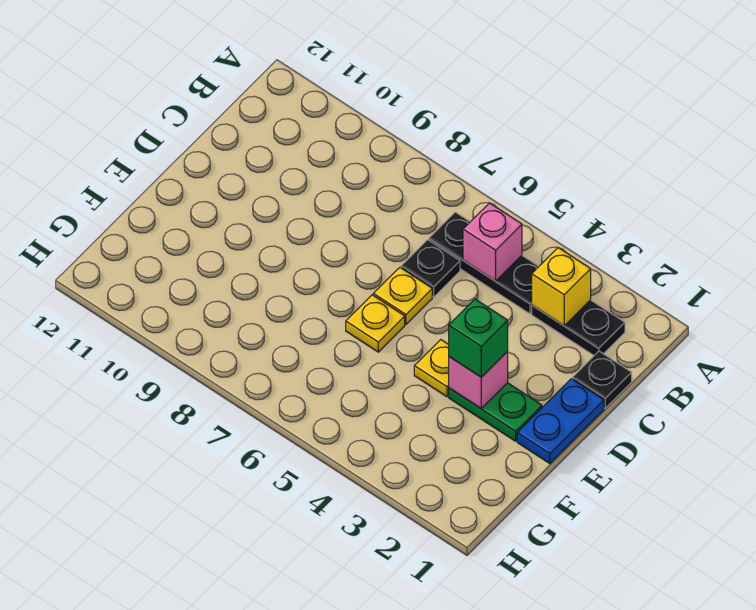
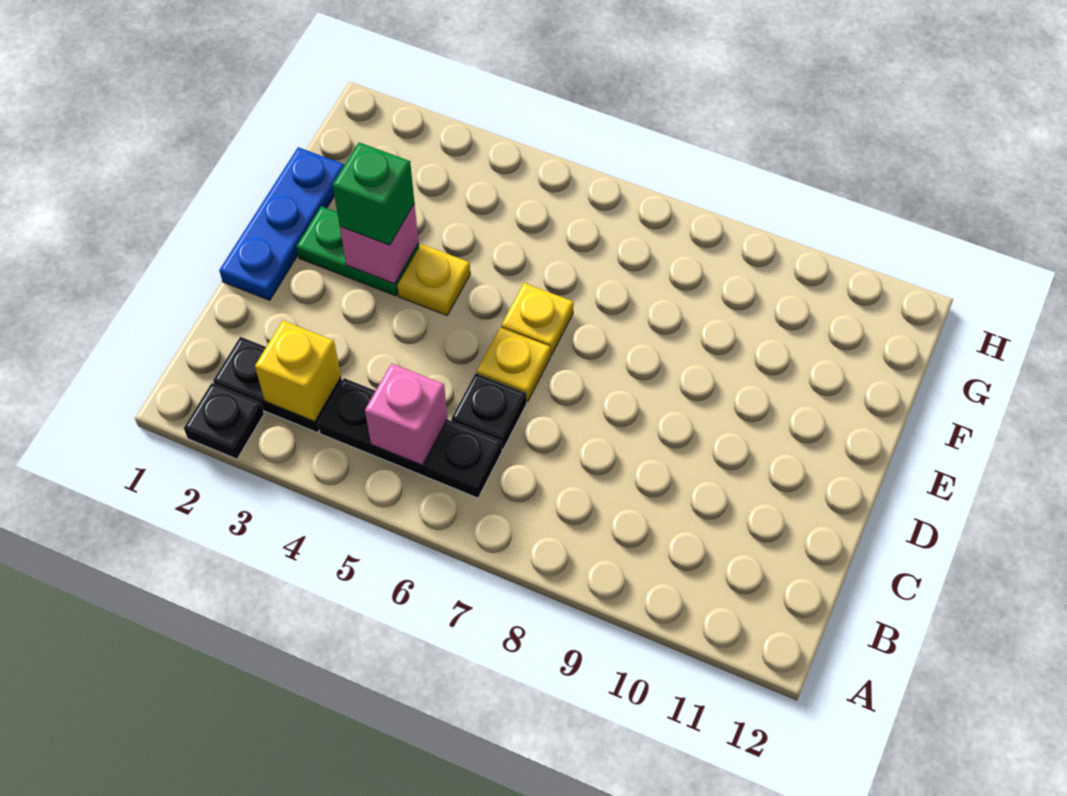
black 1x1 plate [573,351,632,408] -> black 1x1 plate moved to [184,383,264,459]
blue 1x2 plate [517,379,604,464] -> blue 1x3 plate [219,147,344,300]

